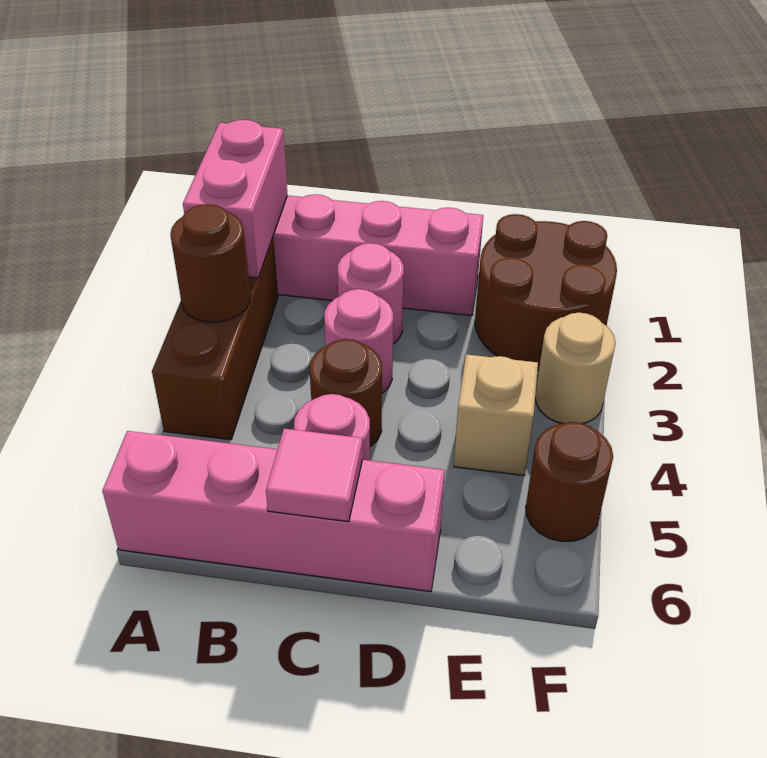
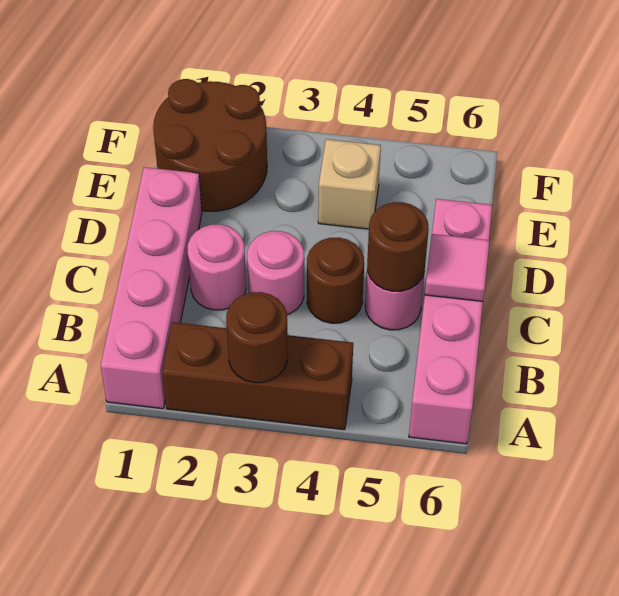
pink 1x2 brick [183,120,287,278] -> none
tan 1x1 round brick [535,313,616,424] -> none
brown 1x1 round brick [526,422,613,541] -> brown 1x1 round brick moved to [367,202,429,291]

